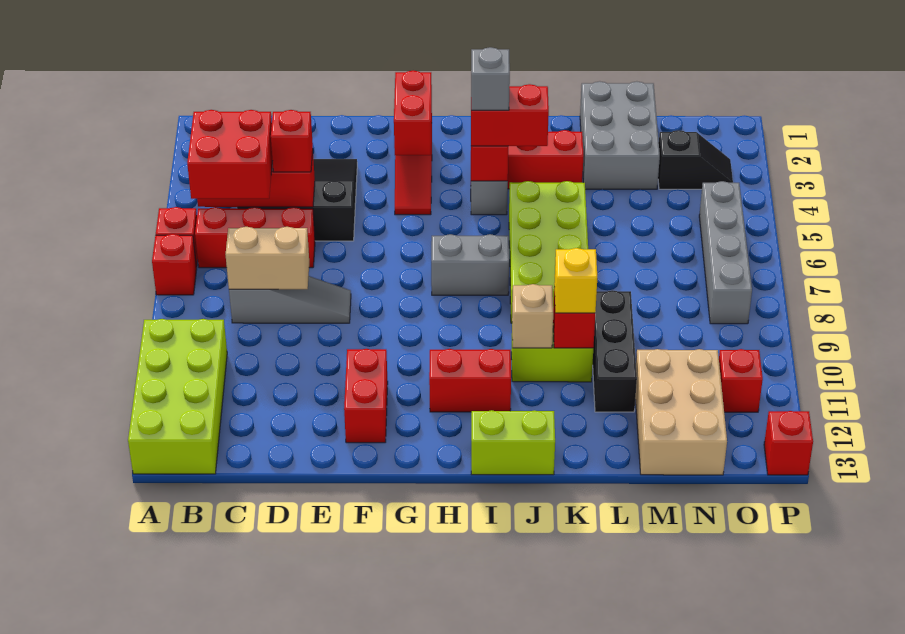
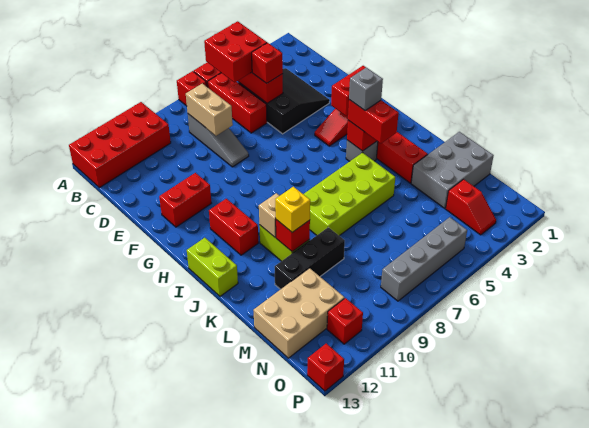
lime 2x4 brick [128,319,227,474] -> red 2x4 brick [69,102,171,188]
grey 1x2 brick [431,234,509,295] -> none
black 1x2 slope [658,130,733,189] -> red 1x2 slope [446,179,496,235]

